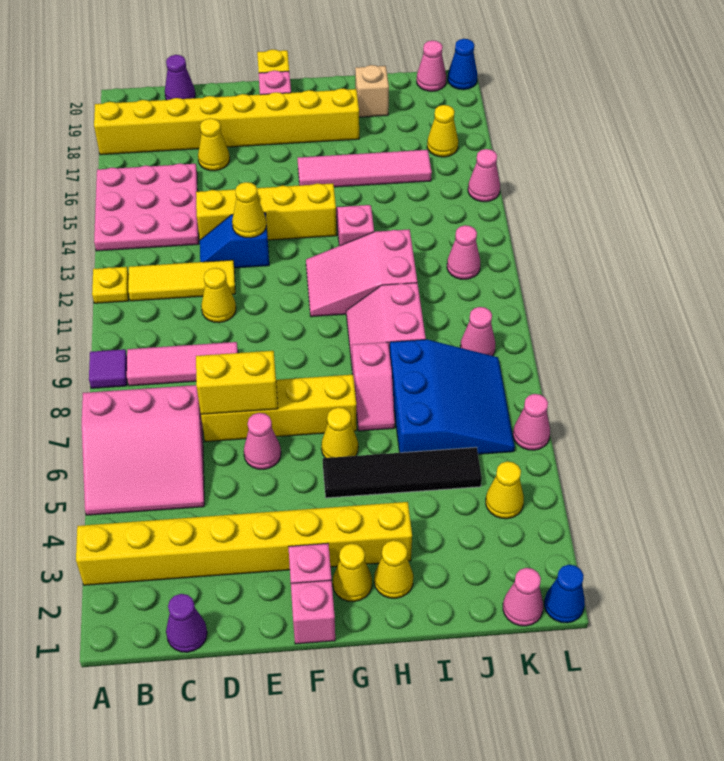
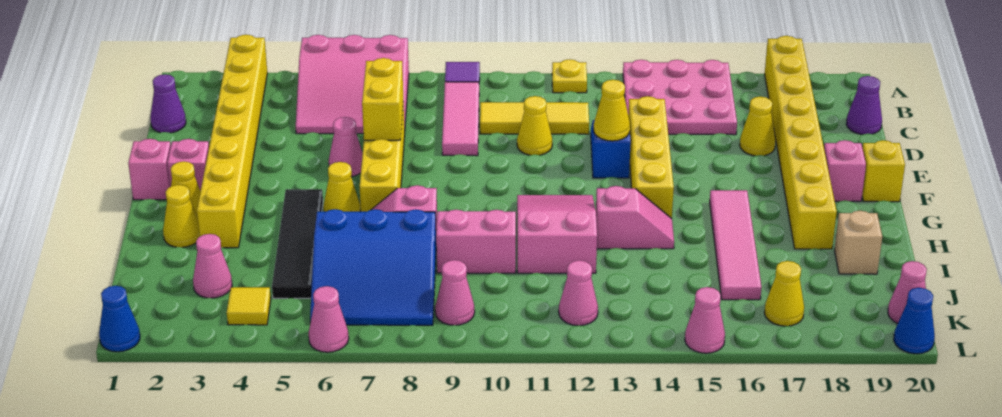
pink 3x3 slope [82,385,204,515] -> pink 3x3 slope turned to [296,35,409,134]
yellow 1x3 tile [128,260,235,301] -> yellow 1x3 tile turned to [480,102,589,134]
pink 1x1 cone [503,568,543,626] -> pink 1x1 cone moved to [193,234,232,298]
yellow 1x1 cone [486,461,524,519] -> yellow 1x1 tile [227,287,271,325]

